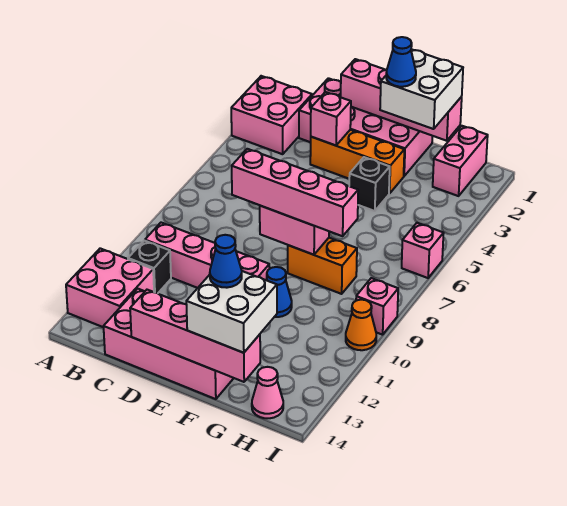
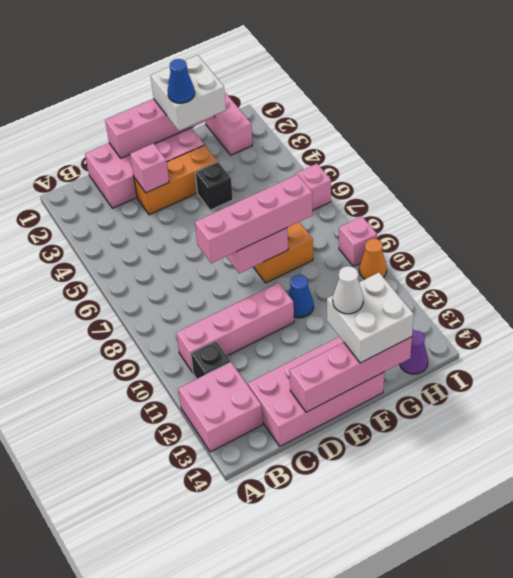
pink 2x2 brick [231,76,312,154] -> none
blue 1x1 cone [210,235,242,288] -> white 1x1 cone [333,266,363,314]
pink 1x1 cone [252,367,283,418] -> purple 1x1 cone [400,330,428,374]

